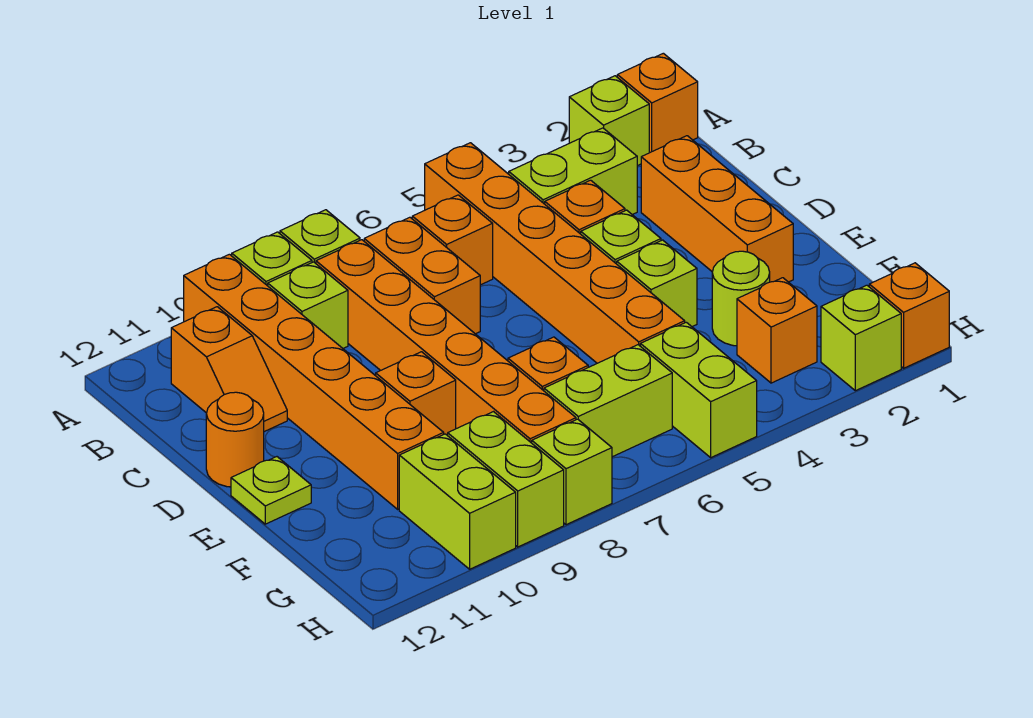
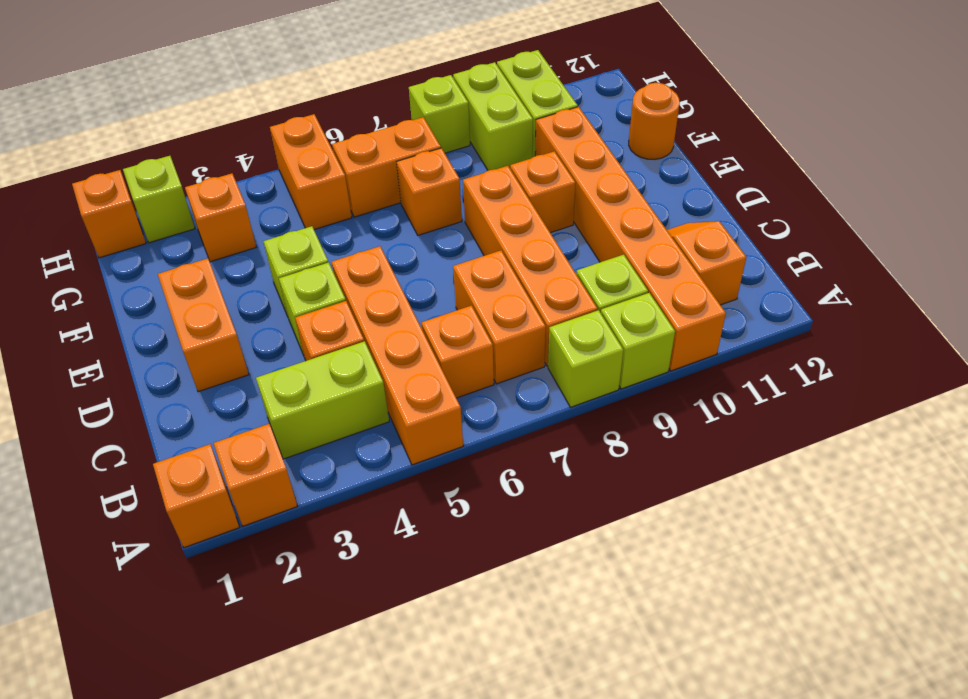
lime 1x1 brick [569,76,649,166] -> orange 1x1 brick [213,424,297,526]
orange 1x6 brick [425,143,685,363] -> orange 1x4 brick [332,246,463,465]
orange 1x6 brick [316,240,576,443] -> orange 1x4 brick [463,166,597,366]
orange 1x3 brick [641,136,793,282] -> orange 1x2 brick [158,258,249,392]
orange 1x1 round brick [206,392,264,487] -> orange 1x1 round brick moved to [629,83,680,159]
lime 1x1 plate [231,457,311,524] -> none
lime 1x1 round brick [712,251,770,346] -> none
lime 1x2 brick [640,322,757,458] -> orange 1x2 brick [270,114,352,230]
lime 1x2 brick [544,345,672,457] -> orange 1x2 brick [332,117,441,217]

